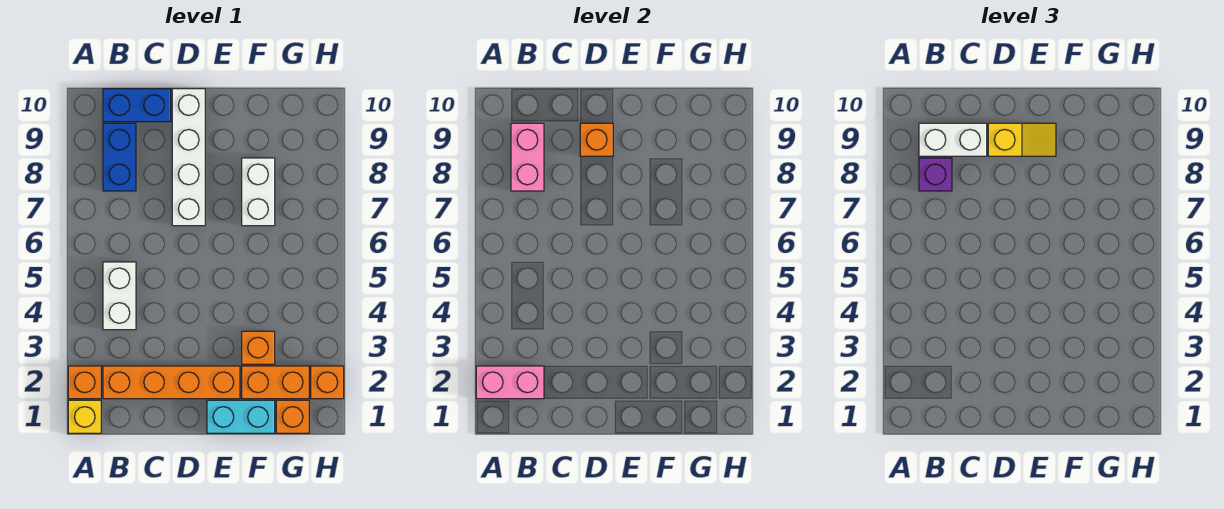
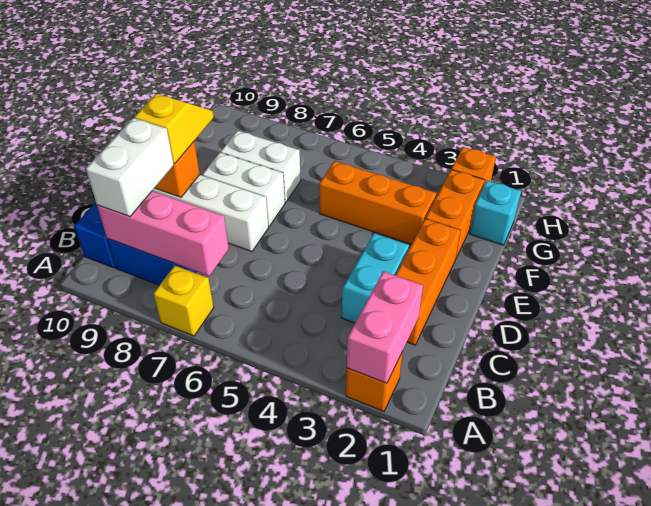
yellow 1x1 brick [68,400,101,433] -> yellow 1x1 brick moved to [153,265,214,336]
orange 1x4 brick [103,366,240,399] -> orange 1x3 brick [396,219,461,345]
white 1x2 brick [103,262,136,330] -> white 1x2 brick moved to [202,153,285,226]
pink 1x2 brick [511,123,544,191] -> pink 1x3 brick [97,191,229,276]
purple 1x1 brick [919,158,952,191] -> none
cyan 1x2 brick [207,400,275,433] -> cyan 1x2 brick moved to [342,233,409,323]
orange 1x1 brick [242,331,275,364] -> orange 1x3 brick [319,161,437,244]
orange 1x1 brick [276,400,309,433] -> cyan 1x1 brick [470,181,521,245]

